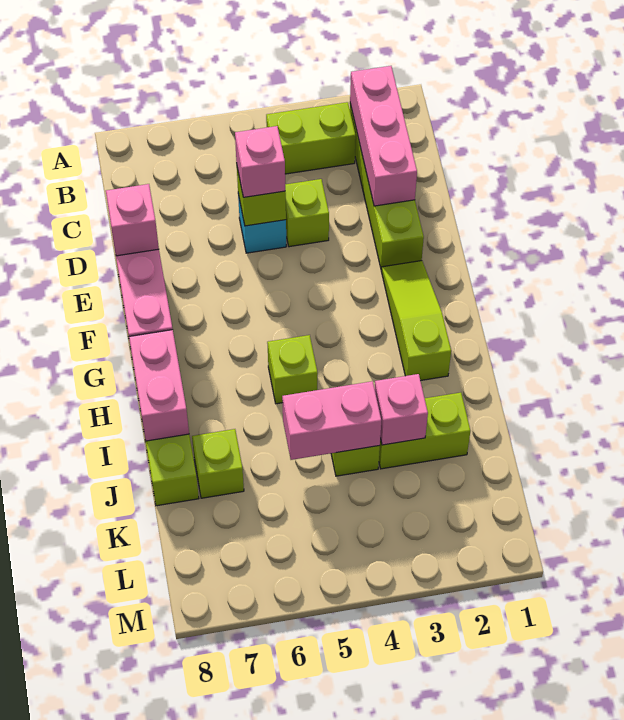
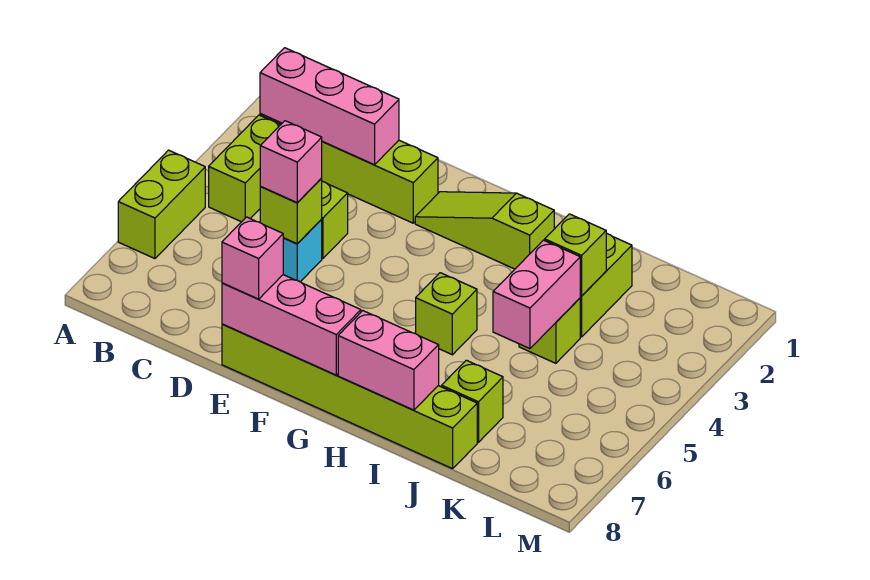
none -> lime 1x2 brick [118,150,205,259]
pink 1x1 brick [375,374,428,445] -> lime 1x1 brick [545,214,606,296]

